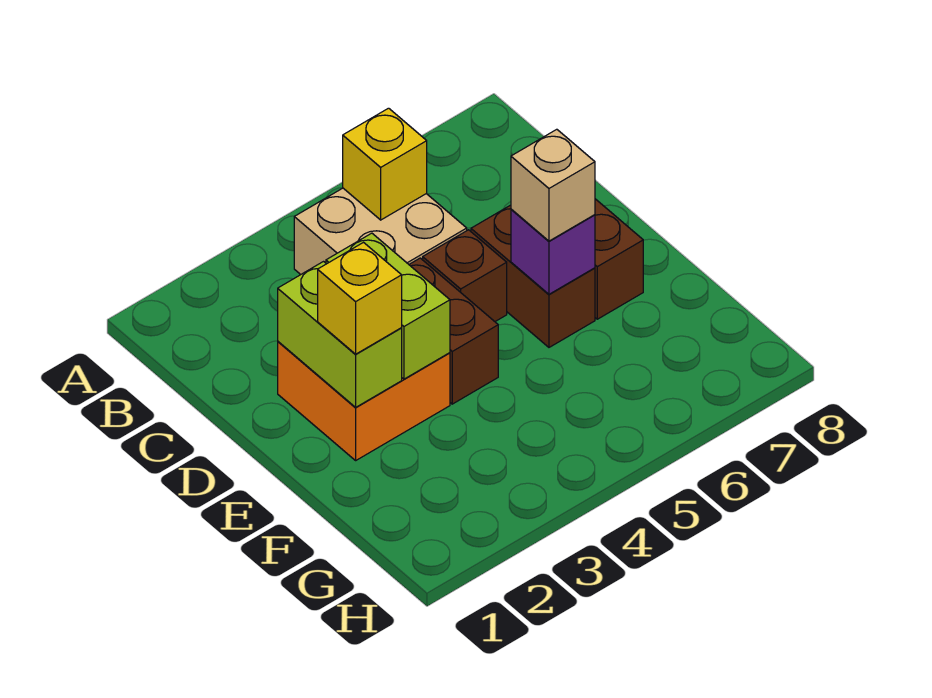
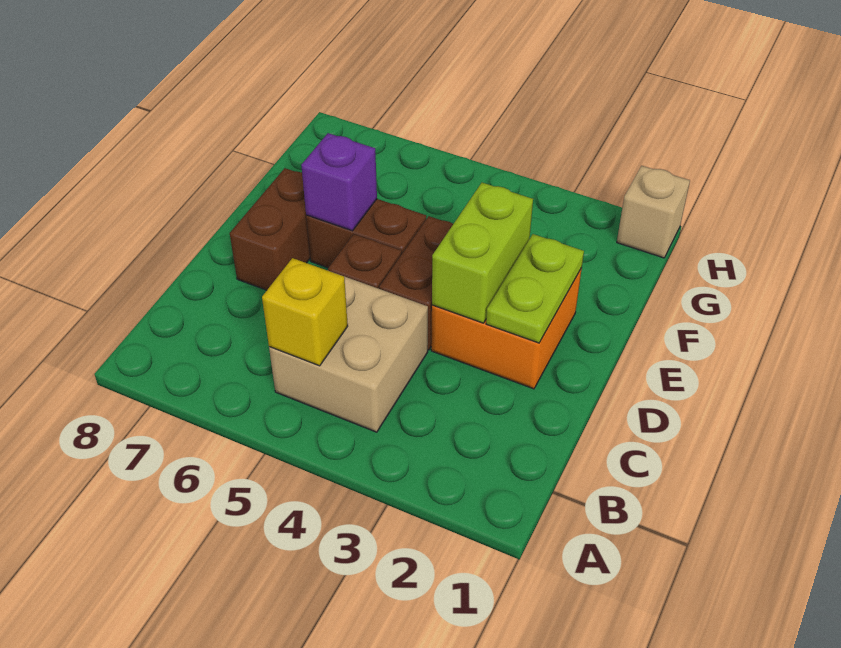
lime 1x2 brick [278,262,402,408] -> lime 1x2 plate [486,234,584,343]
brown 1x2 brick [471,205,595,347] -> brown 1x2 brick turned to [306,199,426,268]
yellow 1x1 brick [318,243,402,354] -> none
tan 1x1 brick [511,129,595,241] -> tan 1x1 brick moved to [617,166,690,258]

